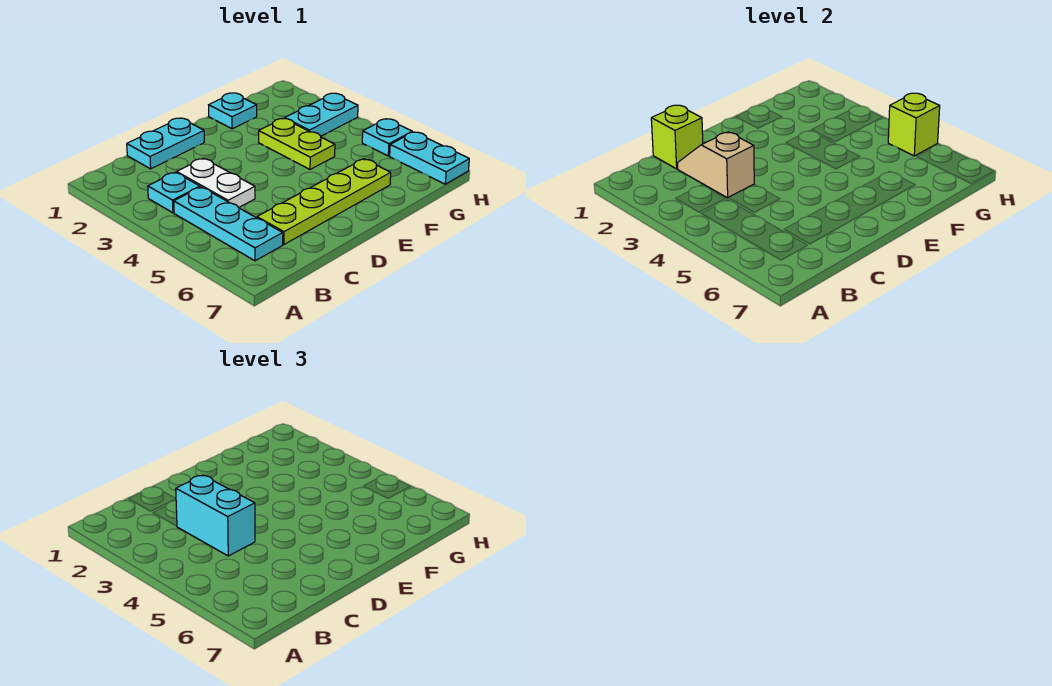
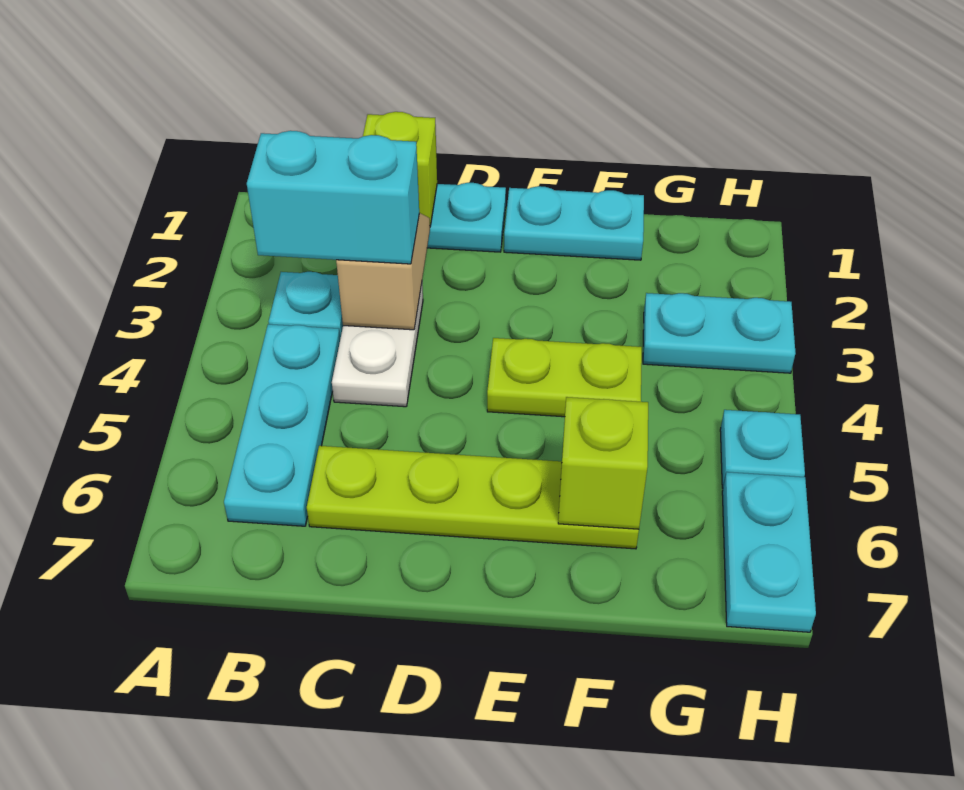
cyan 1x2 brick [176,475,255,556] -> cyan 1x2 brick turned to [247,131,419,264]
cyan 1x1 plate [209,93,257,129] -> cyan 1x2 plate [504,186,644,260]
lime 1x2 plate [259,119,335,169] -> lime 1x2 plate turned to [487,338,642,417]
lime 1x1 brick [888,93,940,156] -> lime 1x1 brick moved to [558,397,648,529]

